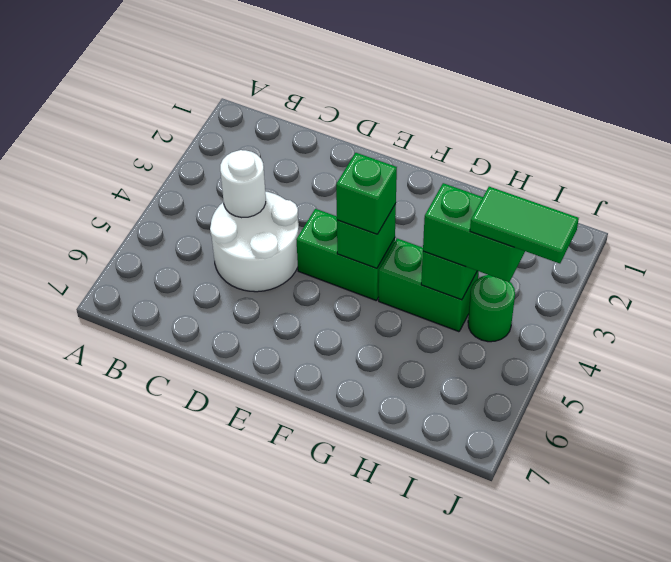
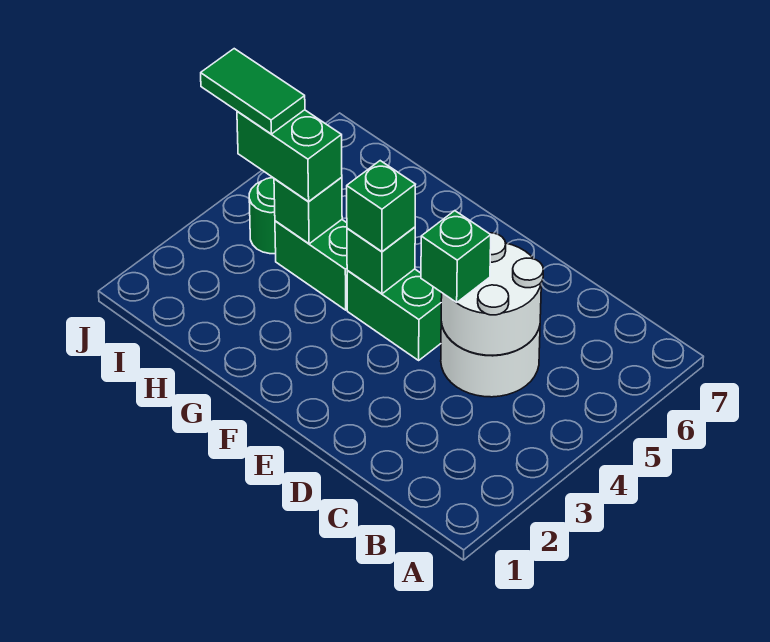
white 1x1 round brick [220,150,266,218] -> white 2x2 round brick [441,233,543,355]
none -> green 1x1 brick [421,211,491,303]

